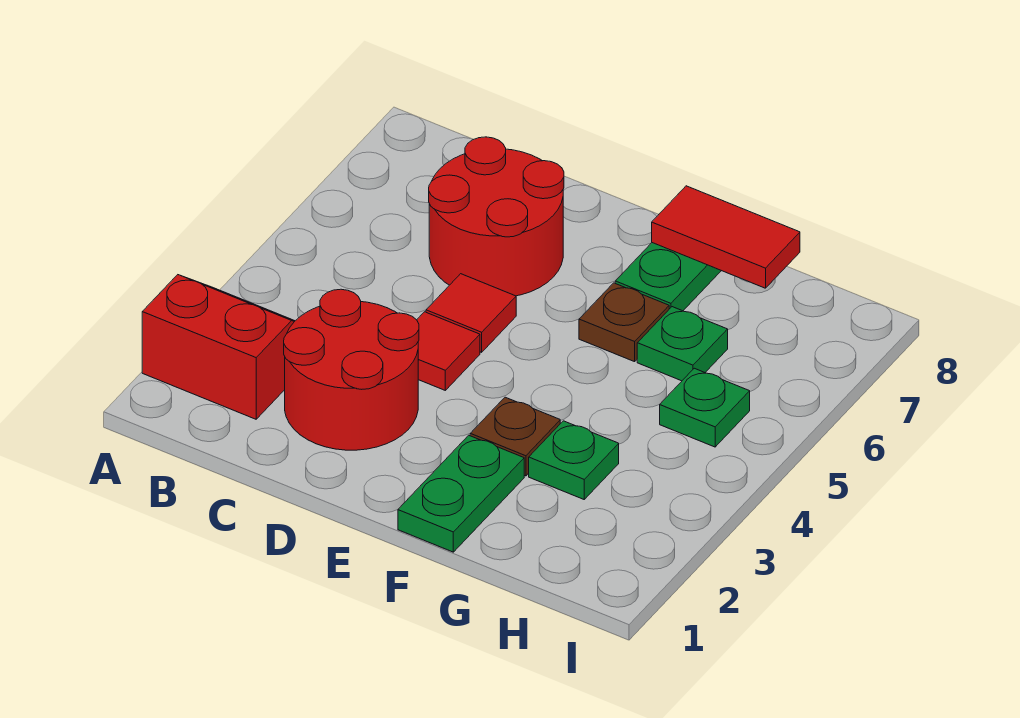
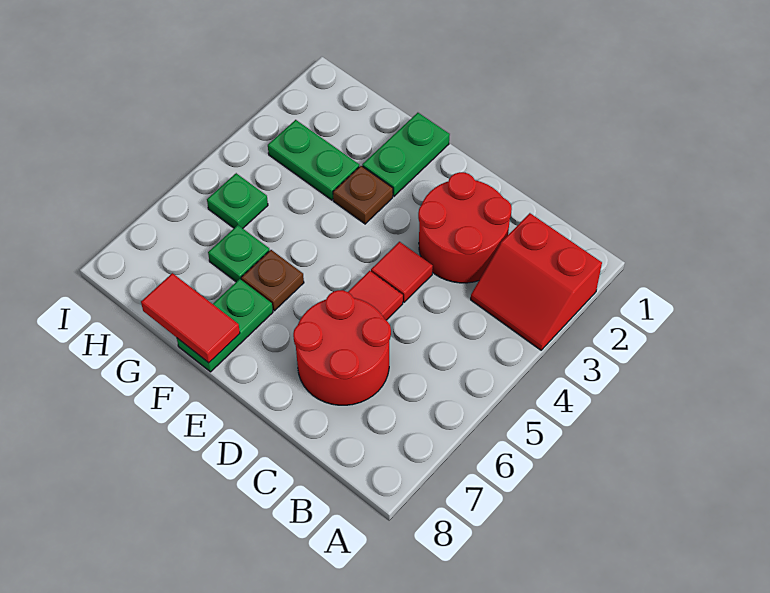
green 1x1 plate [529,421,619,499] -> green 1x2 plate [268,120,359,200]

